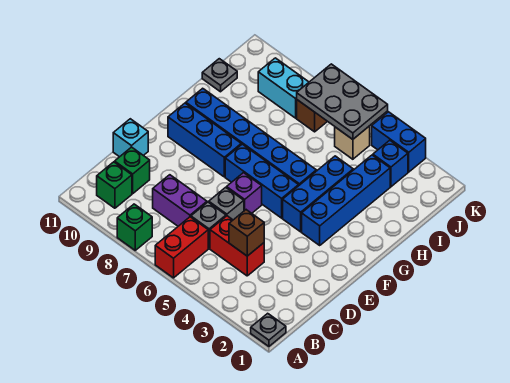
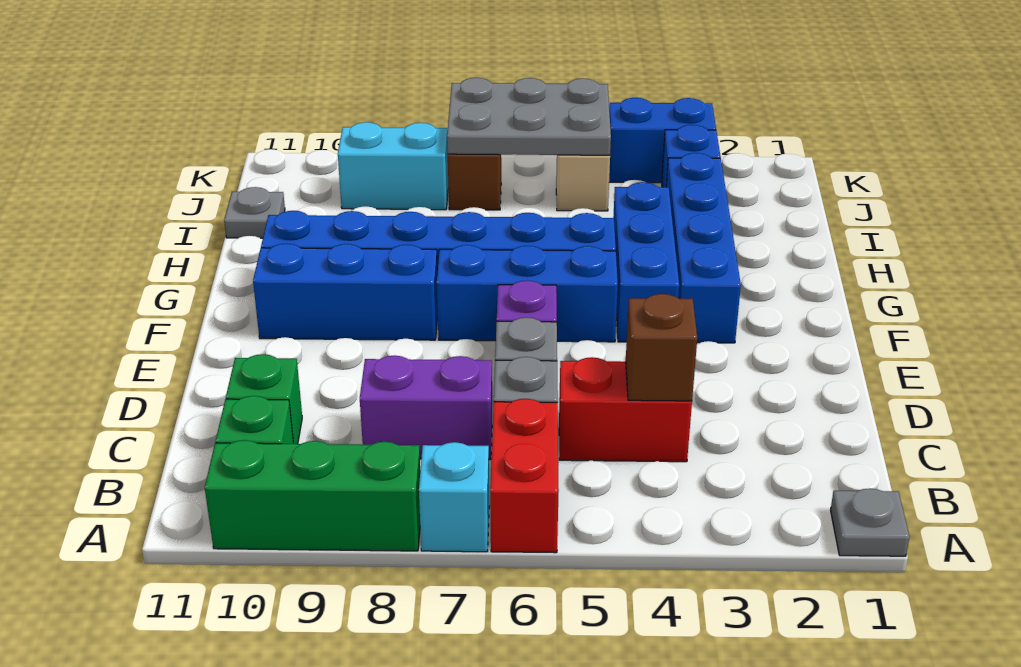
green 1x1 brick [117,204,152,250] -> green 1x3 brick [205,440,420,551]
cyan 1x1 brick [113,119,148,157] -> cyan 1x1 brick moved to [419,442,489,552]

